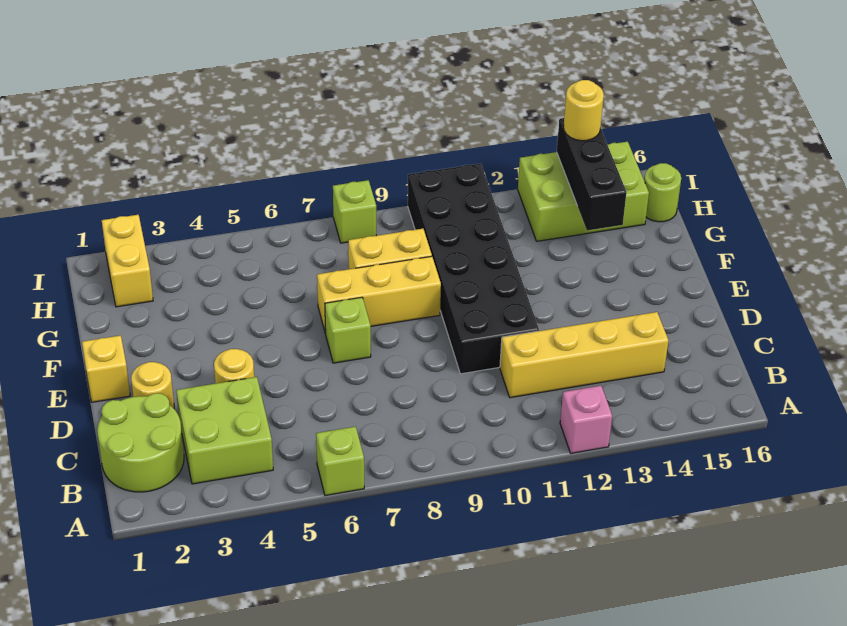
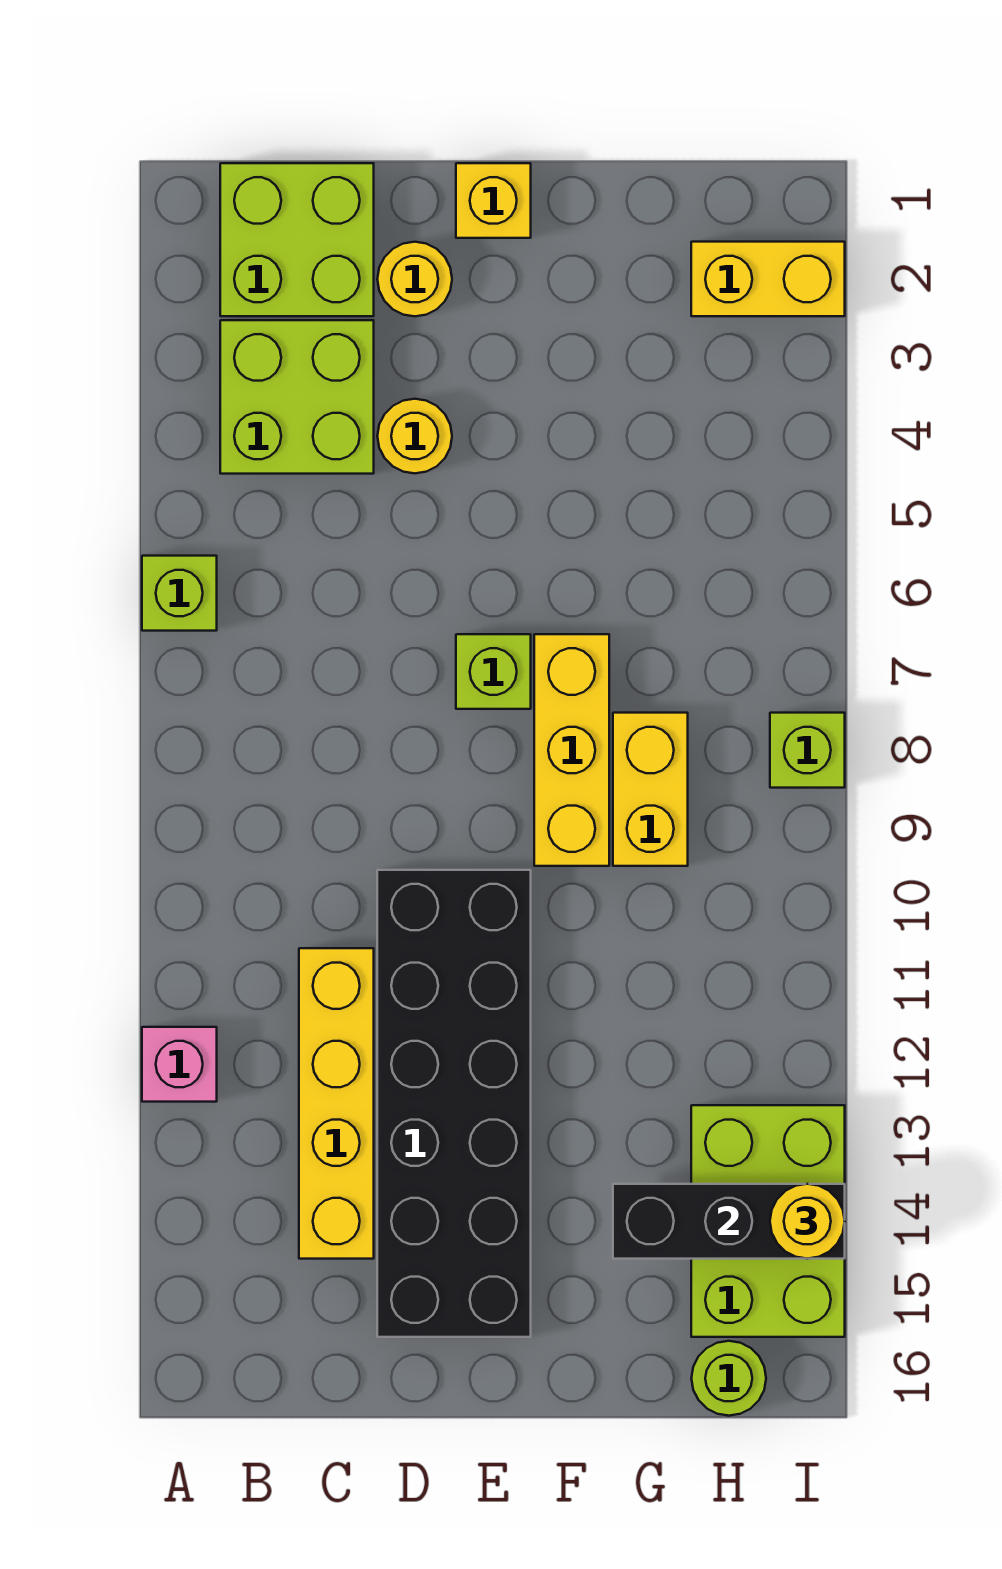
lime 2x2 round brick [97,393,184,492] -> lime 2x2 brick [220,163,374,316]
black 2x6 brick [408,163,539,374] -> black 2x6 brick turned to [377,870,531,1337]

